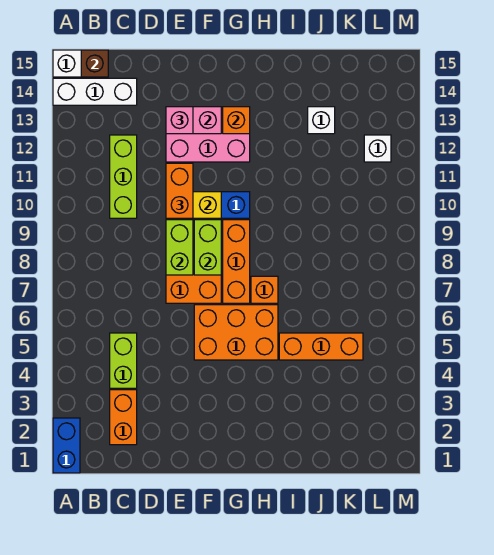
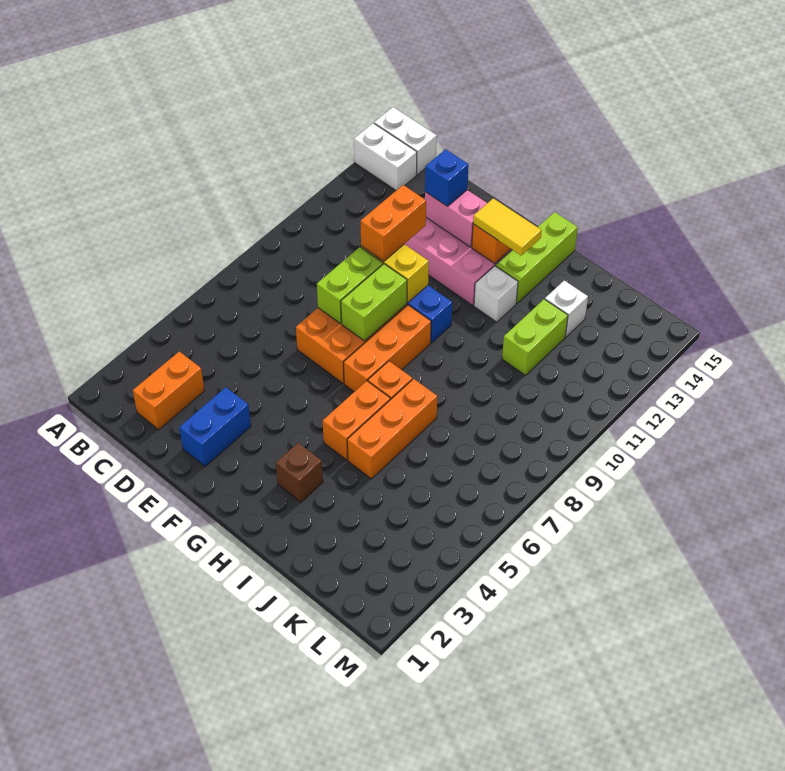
blue 1x2 brick [53,418,80,473] -> blue 1x2 brick moved to [179,387,251,467]
white 1x3 brick [53,78,137,105] -> white 1x2 brick [354,123,417,190]
brown 1x1 brick [81,50,108,77] -> brown 1x1 brick moved to [276,443,323,502]
lime 1x2 brick [110,333,137,388] -> lime 1x2 brick moved to [502,299,568,375]
lime 1x3 brick [110,135,137,218] -> lime 1x3 brick moved to [496,212,578,303]
pink 1x1 brick [166,107,193,134] -> blue 1x1 brick [425,149,469,206]
orange 2x3 brick [194,305,278,360] -> orange 1x2 brick [323,381,390,460]
none -> yellow 1x2 tile [473,198,542,255]
orange 1x3 brick [279,333,363,360] -> orange 1x3 brick turned to [347,379,437,479]
white 1x1 brick [364,135,391,162] -> white 1x1 brick moved to [474,266,518,322]

